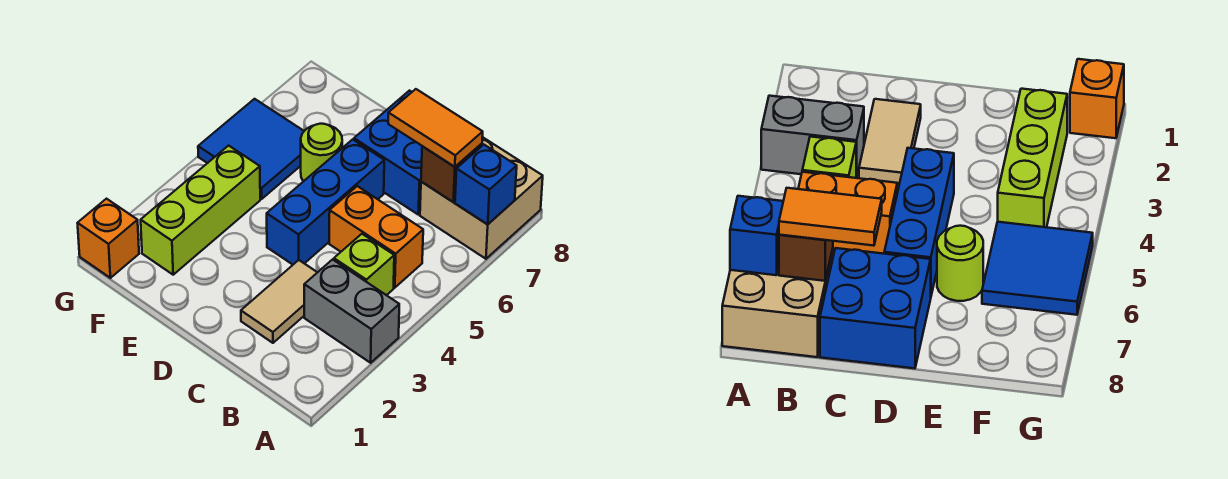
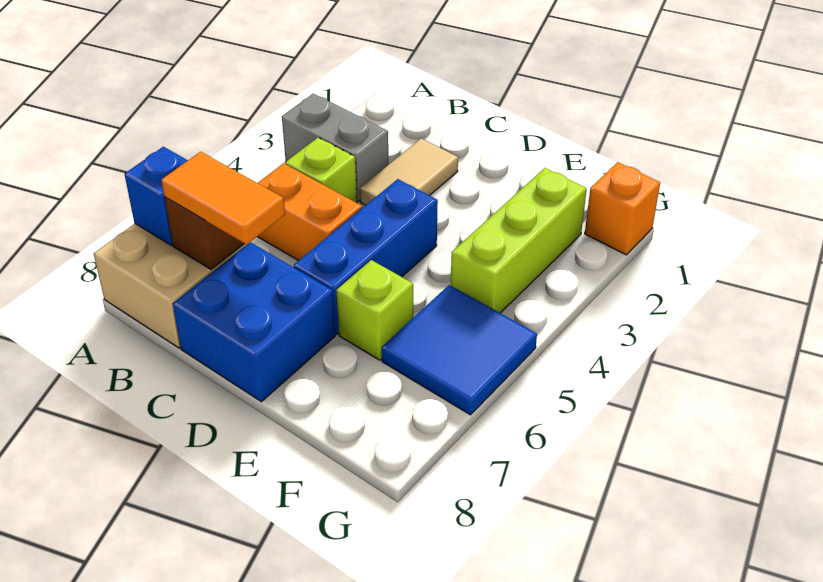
lime 1x1 round brick [301,124,342,181] -> lime 1x1 brick [336,260,413,360]

